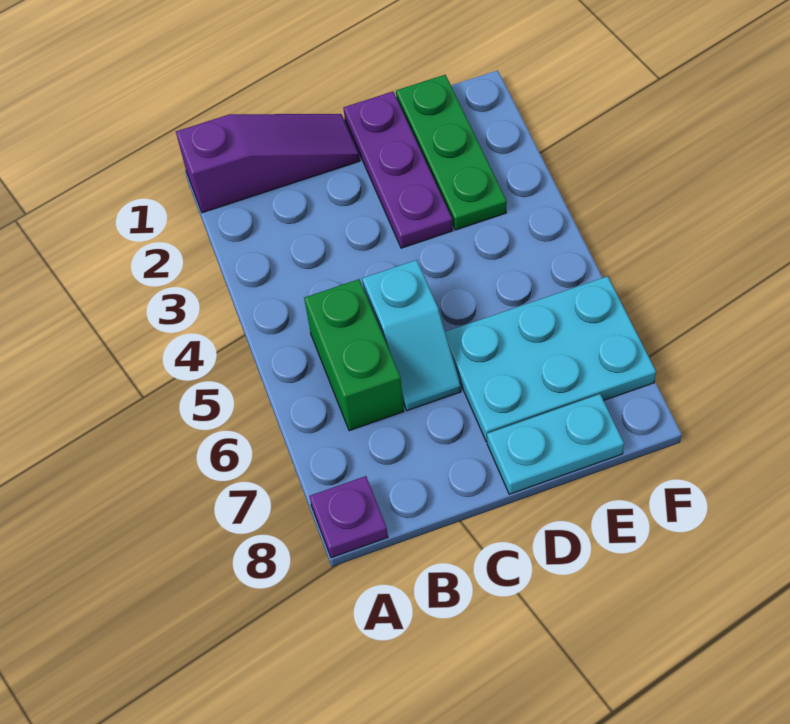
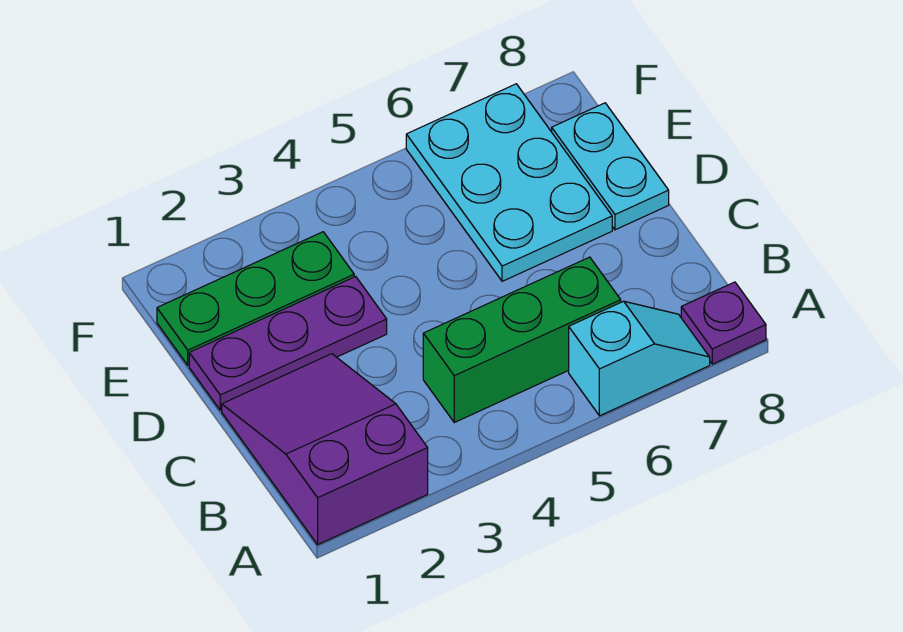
purple 1x3 slope [176,114,360,213] -> purple 2x3 slope [222,354,428,544]
green 1x2 brick [304,279,404,431] -> green 1x3 brick [423,257,621,422]
cyan 1x2 slope [362,260,461,411] -> cyan 1x2 slope moved to [569,301,710,416]

